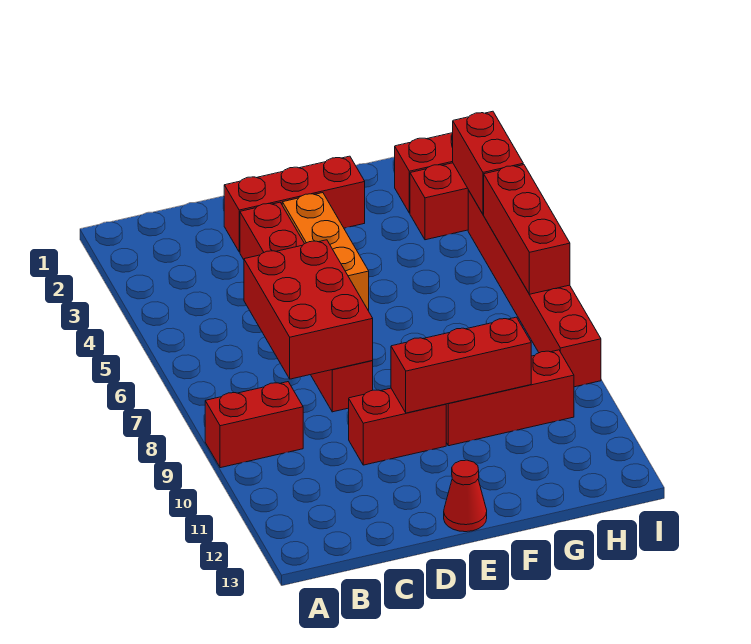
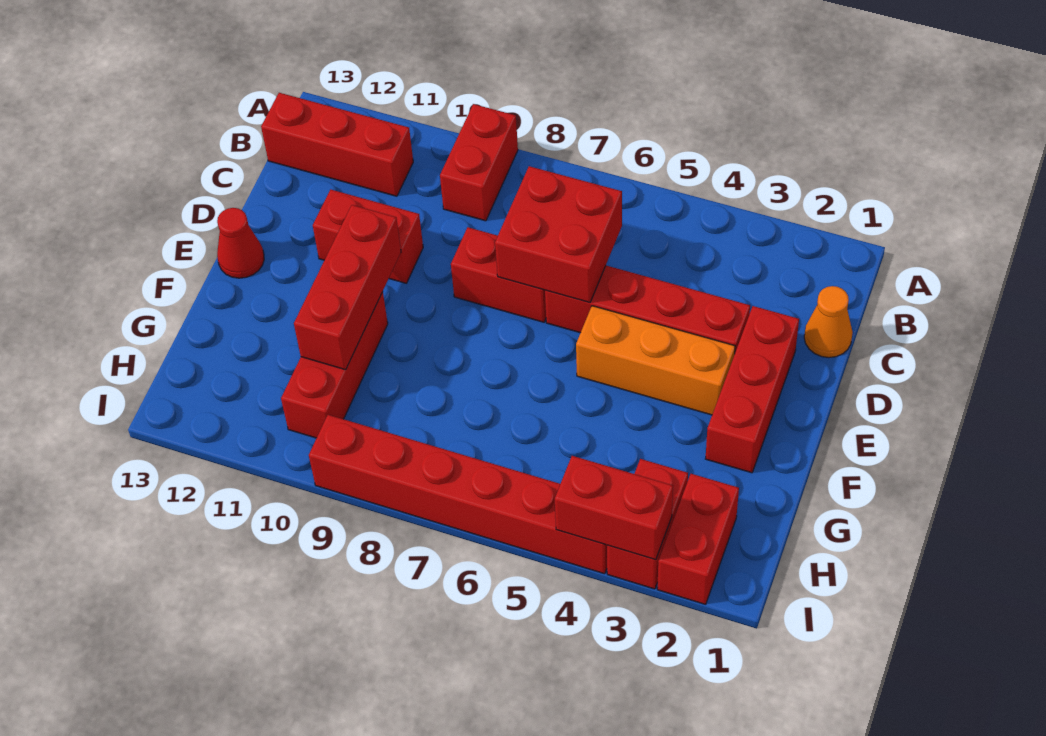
none -> orange 1x1 cone [804,286,853,358]
red 2x3 brick [244,240,373,379] -> red 2x2 brick [495,166,622,303]
red 1x2 brick [349,388,446,465] -> red 1x2 brick turned to [313,190,423,283]
red 1x3 brick [484,165,570,294] -> red 1x3 brick moved to [261,93,413,196]

